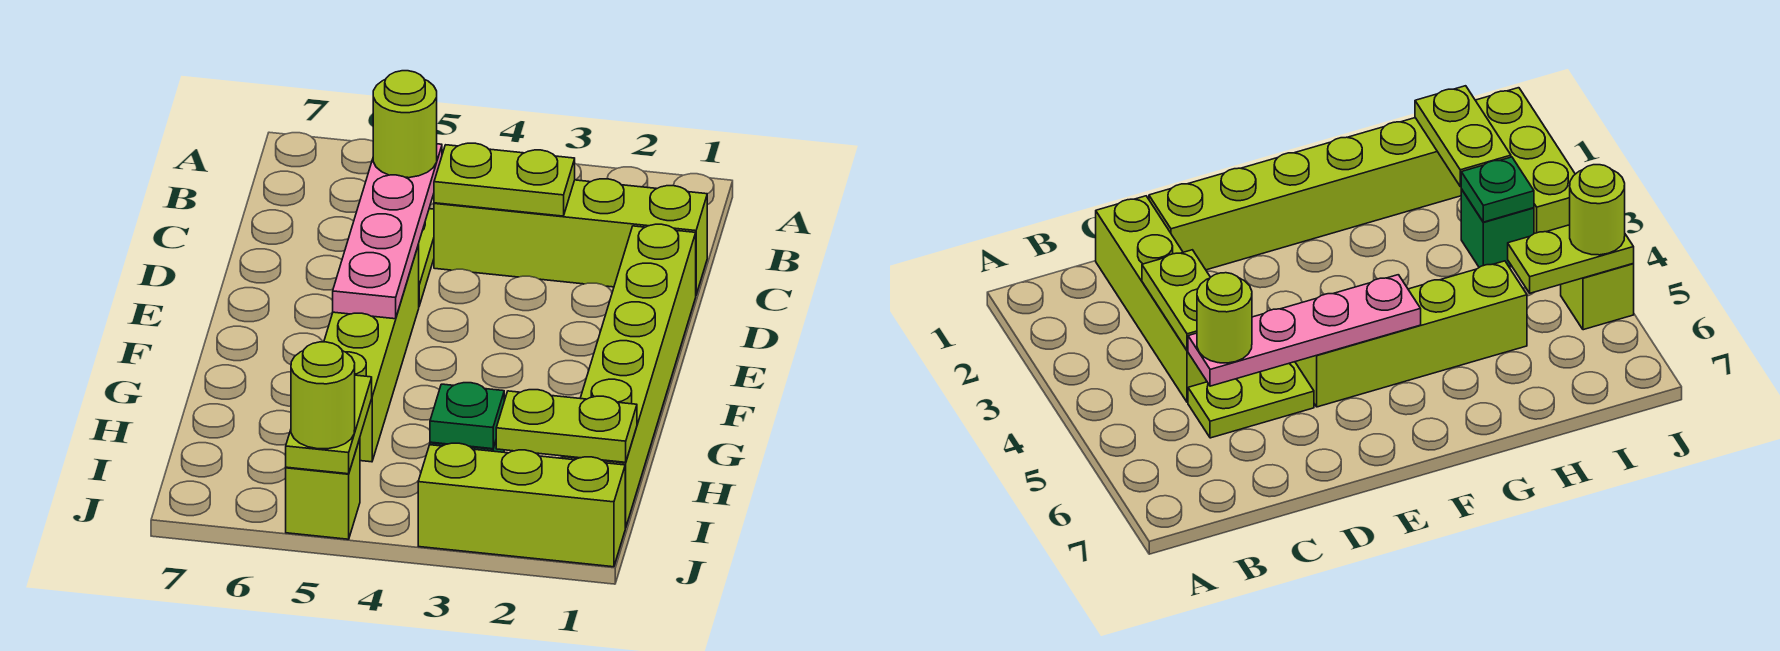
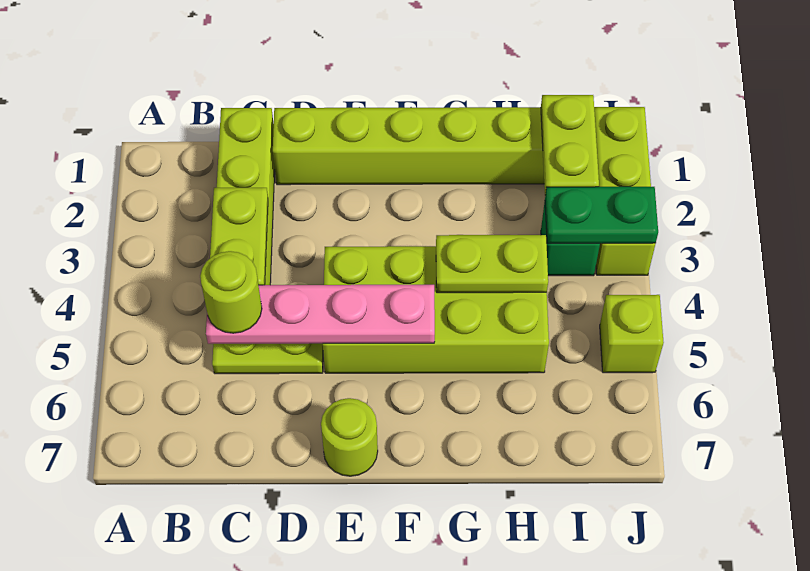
lime 1x4 brick [324,245,419,462] -> lime 2x4 brick [323,246,549,373]
green 1x1 plate [430,383,504,449] -> green 1x2 plate [545,187,658,243]
lime 1x2 plate [286,375,372,474] -> lime 1x2 plate moved to [436,235,548,293]
lime 1x1 round brick [291,342,355,449] -> lime 1x1 round brick moved to [321,398,378,476]

